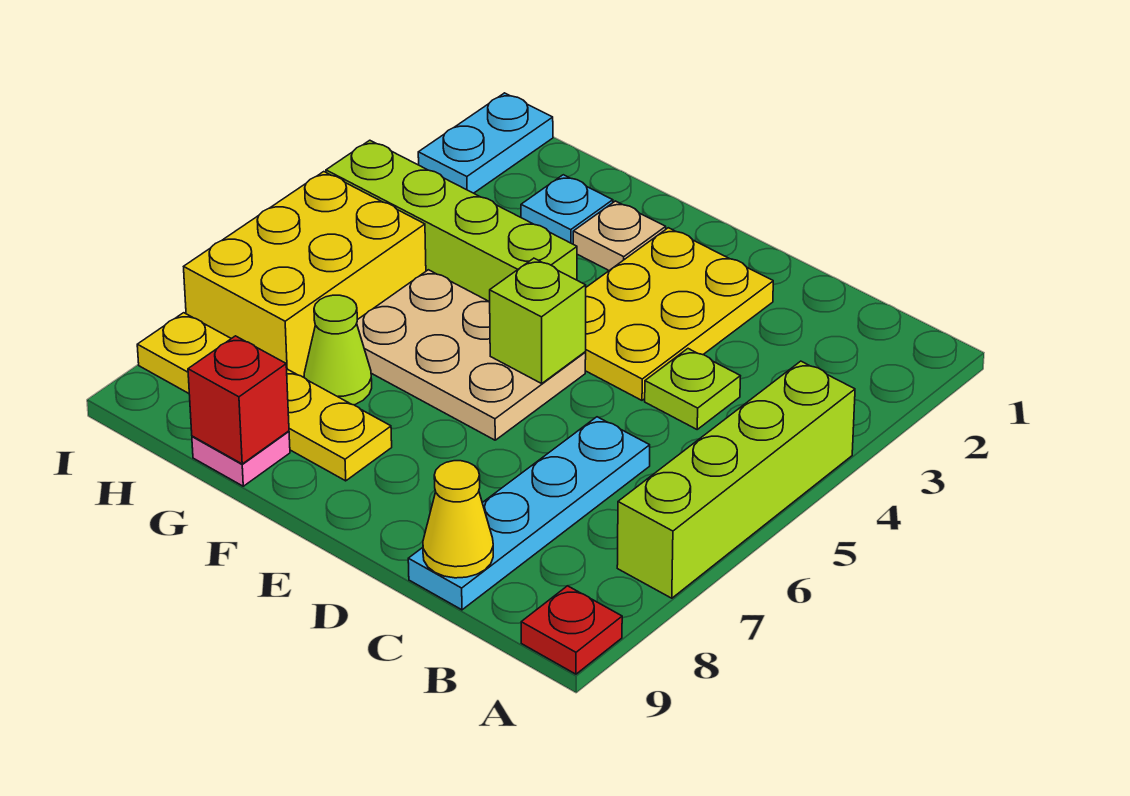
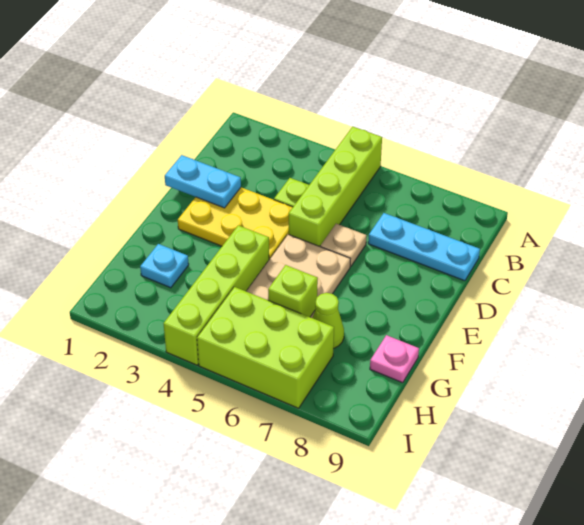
lime 1x4 brick [617,361,855,598] -> lime 1x4 brick turned to [289,127,382,246]
red 1x1 plate [521,586,622,674] -> none
cyan 1x4 plate [408,417,650,610] -> cyan 1x3 plate [368,213,480,281]
yellow 1x1 cone [423,461,493,578] -> none
lime 1x1 brick [490,258,586,383] -> lime 1x1 brick moved to [268,265,318,317]
tan 1x1 plate [573,201,666,270] -> tan 1x1 plate moved to [320,224,367,267]
yellow 1x4 plate [137,313,392,481] -> none
red 1x1 brick [188,336,289,464] -> none
yellow 2x3 brick [184,172,426,377] -> lime 2x3 brick [197,287,334,408]
cyan 1x2 plate [418,93,553,193] -> cyan 1x2 plate moved to [165,155,241,208]

